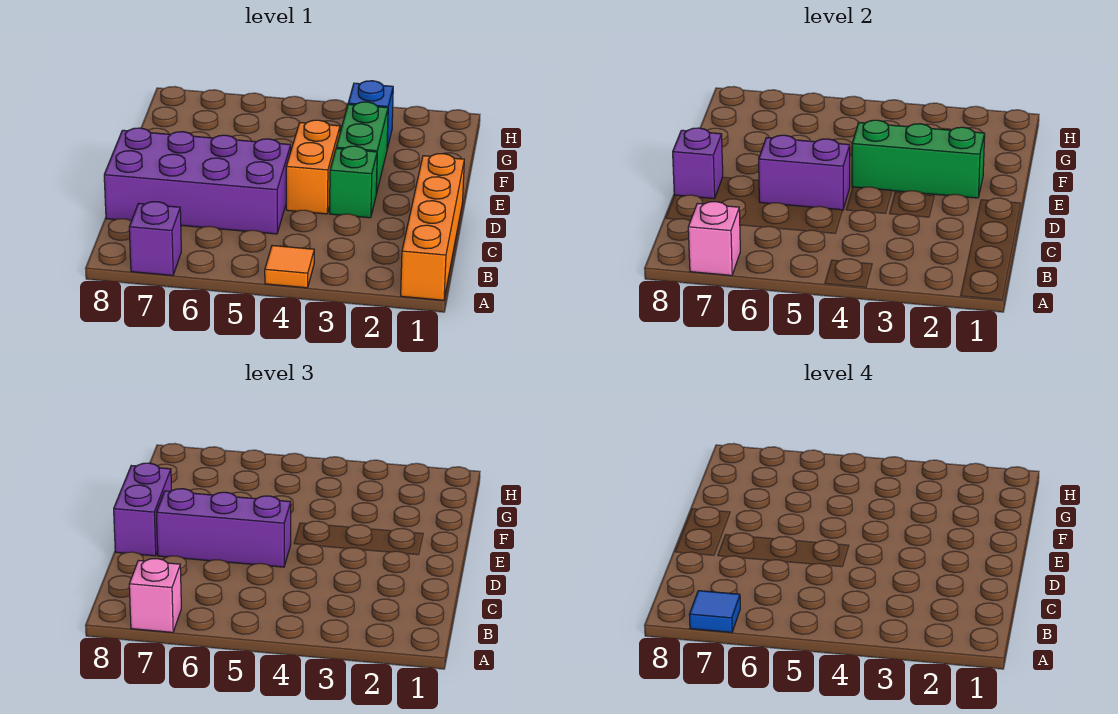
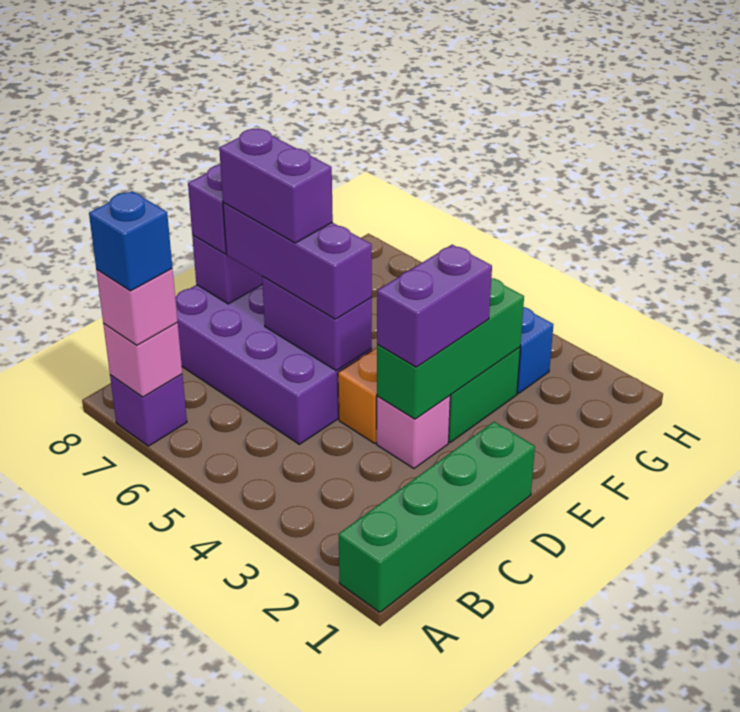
orange 1x4 brick [401,154,464,300] -> green 1x4 brick [339,422,535,612]
orange 1x1 tile [265,245,314,288] -> none
blue 1x1 tile [689,591,740,632] -> blue 1x1 brick [89,191,172,291]
green 1x1 brick [330,146,377,218] -> pink 1x1 brick [377,396,450,469]
none -> purple 1x2 brick [377,245,492,367]
none -> purple 1x2 brick [219,128,333,243]
green 1x3 brick [852,120,985,198] -> green 1x3 brick turned to [377,278,524,419]

